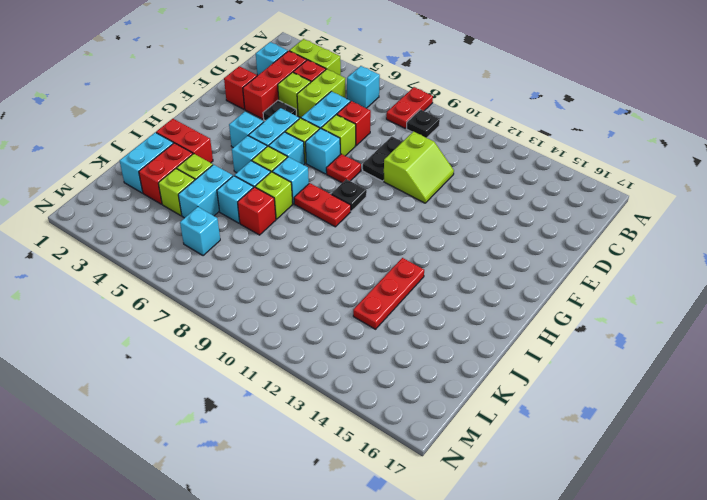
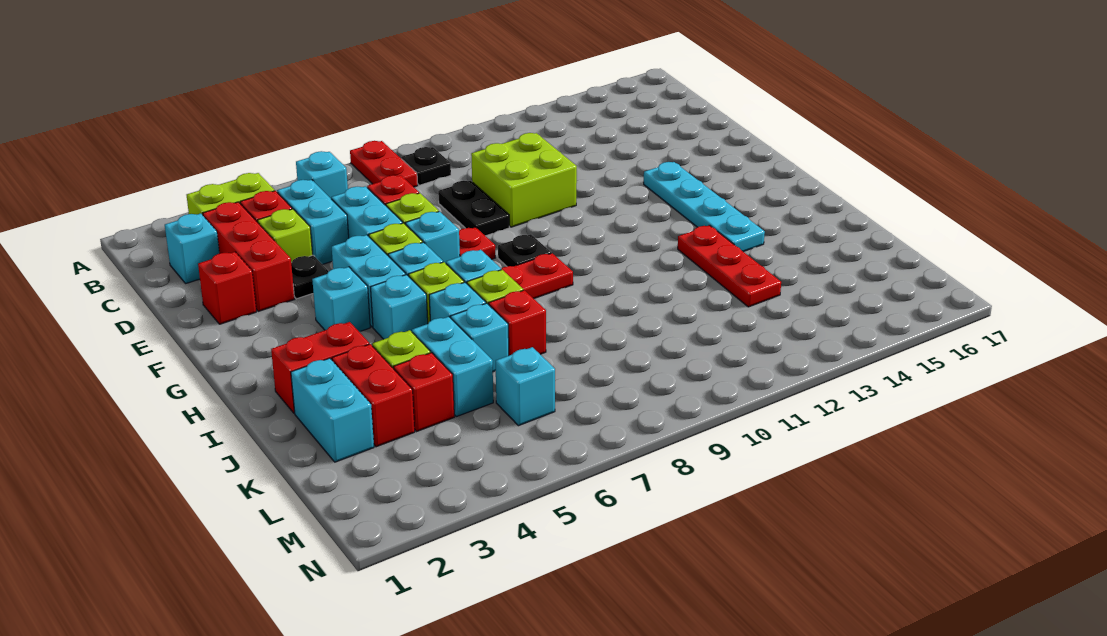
lime 1x2 brick [297,69,345,118] -> cyan 1x2 brick [277,180,349,265]
lime 2x2 slope [383,132,454,203] -> lime 2x2 brick [471,133,577,227]
none -> cyan 1x4 plate [644,162,765,252]
lime 1x1 brick [158,169,195,216] -> red 1x1 brick [394,353,454,431]

